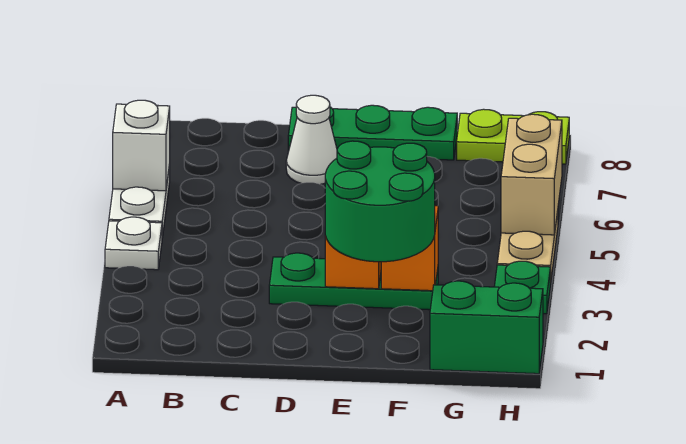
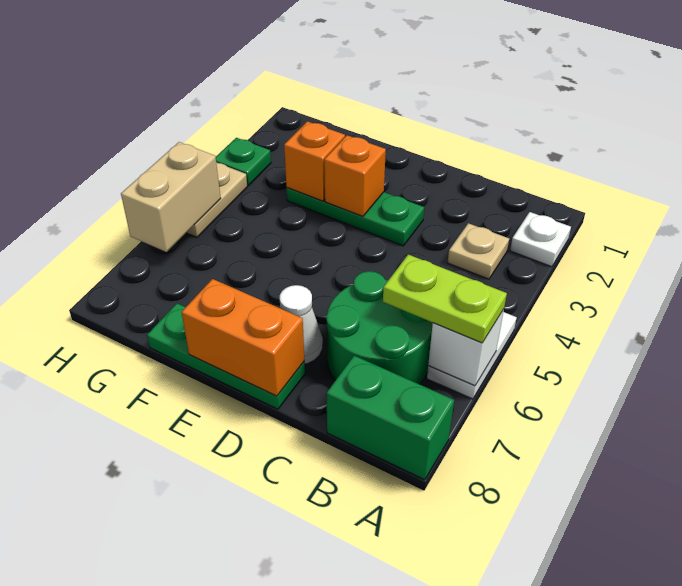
white 1x1 plate [105,217,162,270] -> white 1x1 plate moved to [510,212,571,267]
none -> tan 1x1 plate [448,223,509,279]
none -> orange 1x2 brick [181,279,305,396]
green 2x2 round brick [325,141,435,262] -> green 2x2 round brick moved to [327,271,433,384]
green 1x2 brick [430,281,543,374] -> green 1x2 brick moved to [327,356,454,480]
lime 1x2 plate [457,109,569,164] -> lime 1x2 plate moved to [383,255,507,343]

